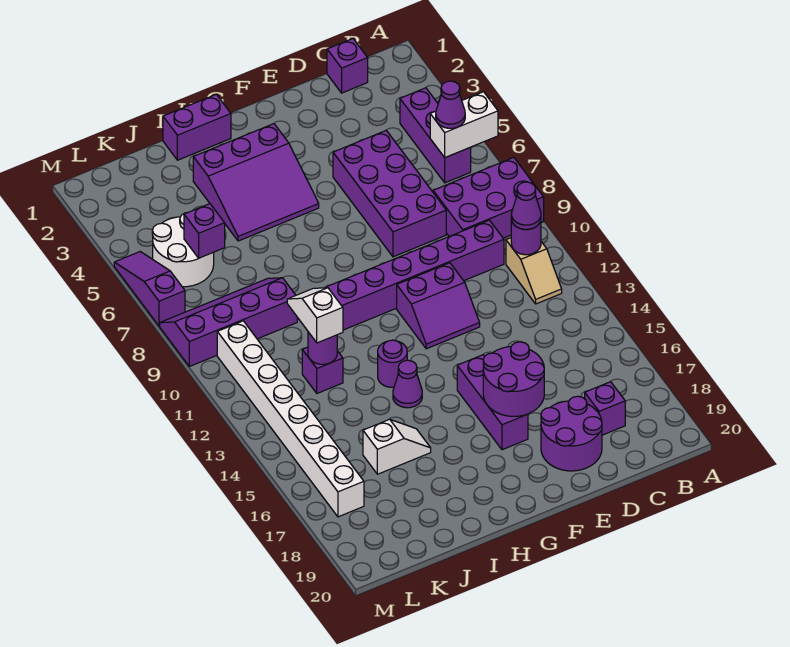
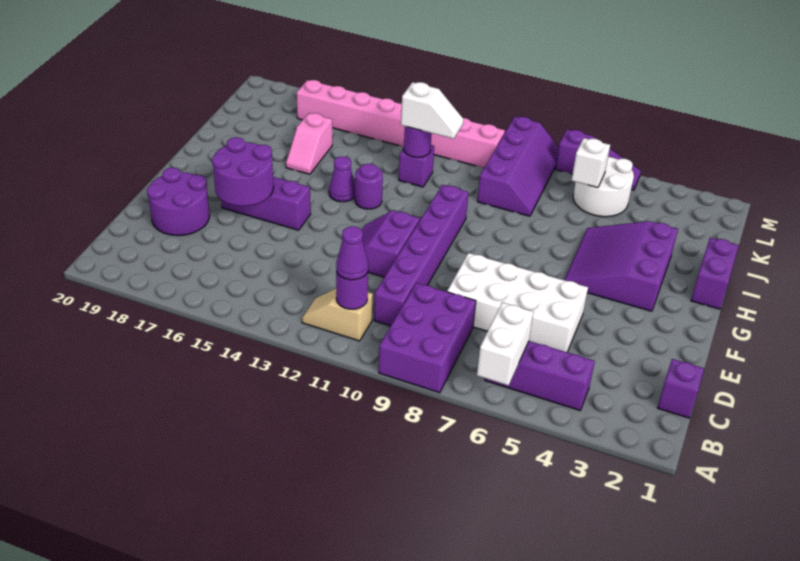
purple 1x1 cone [436,81,465,128] -> none
purple 1x1 brick [585,382,625,435] -> none
purple 2x4 brick [333,131,446,257] -> white 2x4 brick [447,253,588,352]
white 1x2 slope [363,419,431,474] -> pink 1x2 slope [286,113,332,174]
purple 1x1 brick [184,204,225,258] -> white 1x1 brick [571,138,610,188]
white 1x8 brick [217,321,364,517] -> pink 1x8 brick [297,80,505,168]

